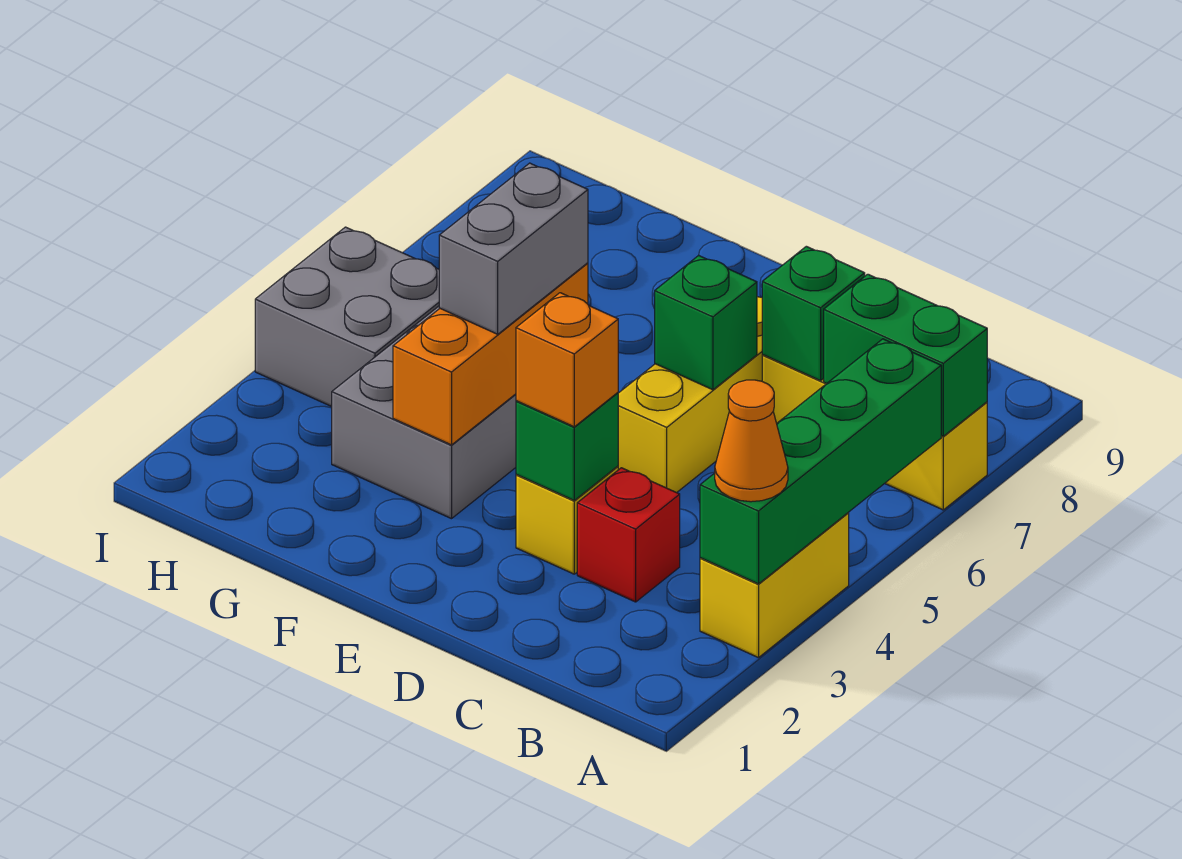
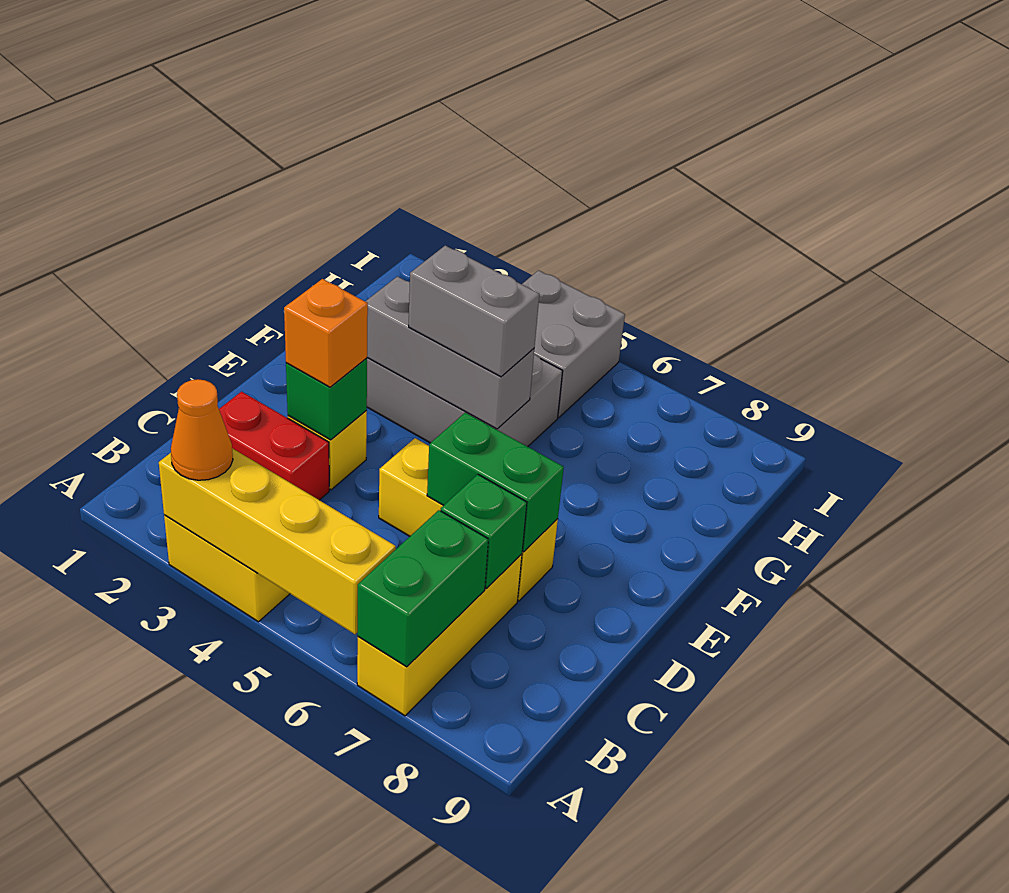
green 1x4 brick [700,339,941,584] -> yellow 1x4 brick [159,448,396,634]
red 1x1 brick [577,468,680,602] -> red 1x2 brick [219,392,329,500]
green 1x1 brick [655,255,757,390] -> green 1x2 brick [427,412,564,552]
orange 1x3 brick [393,263,588,445] -> grey 1x3 brick [365,276,534,429]

